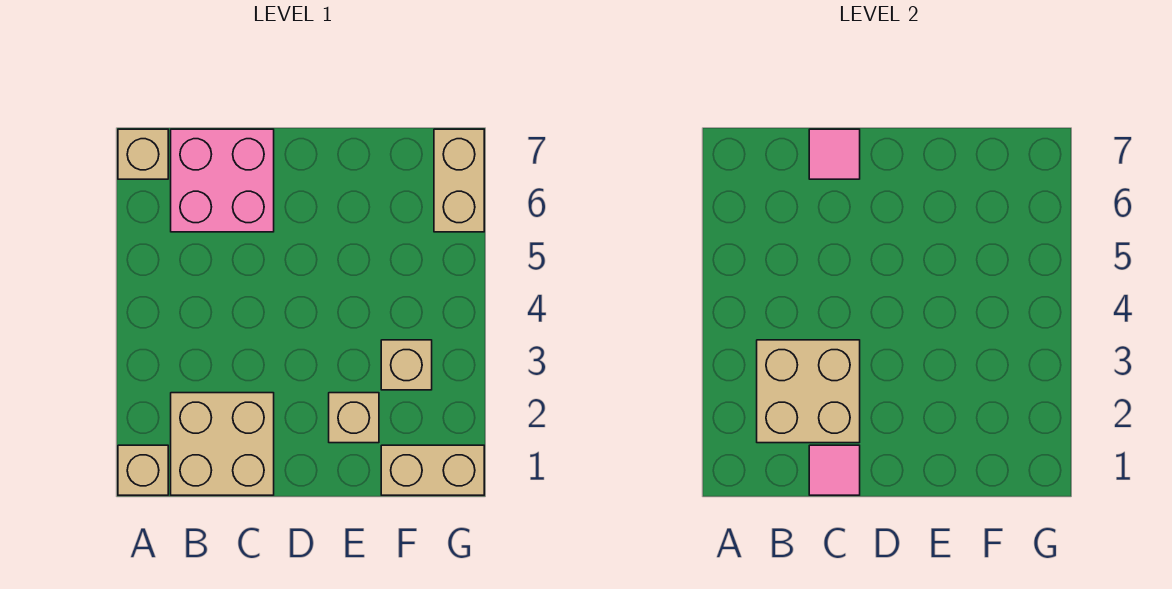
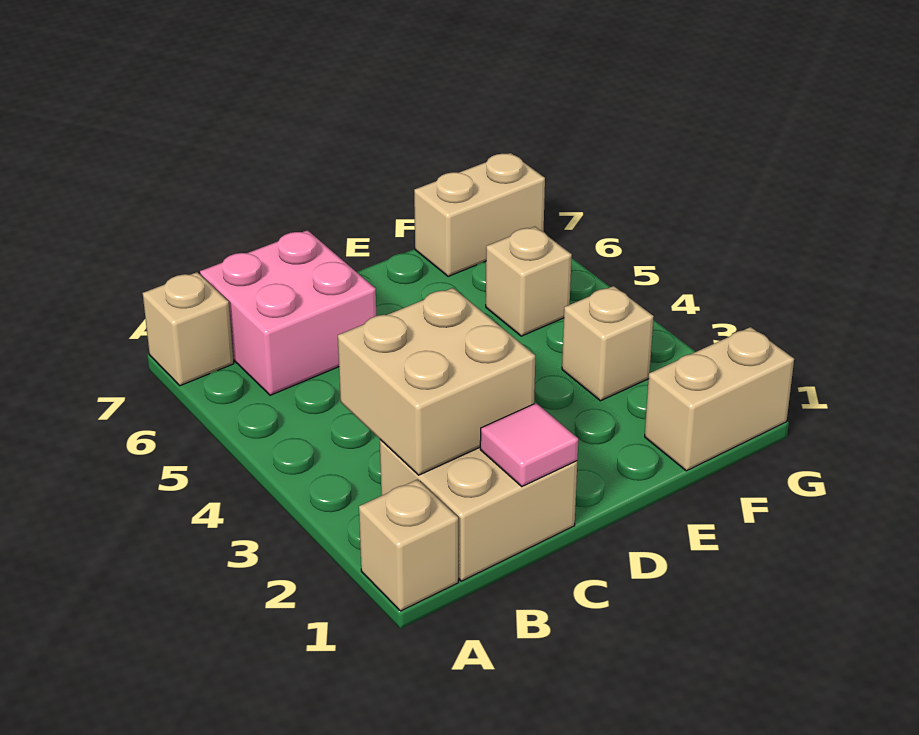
pink 1x1 tile [809,129,860,179] -> none
tan 1x1 brick [329,393,379,443] -> tan 1x1 brick moved to [486,227,572,336]
tan 1x2 brick [434,129,484,232] -> tan 1x2 brick turned to [414,153,545,277]

